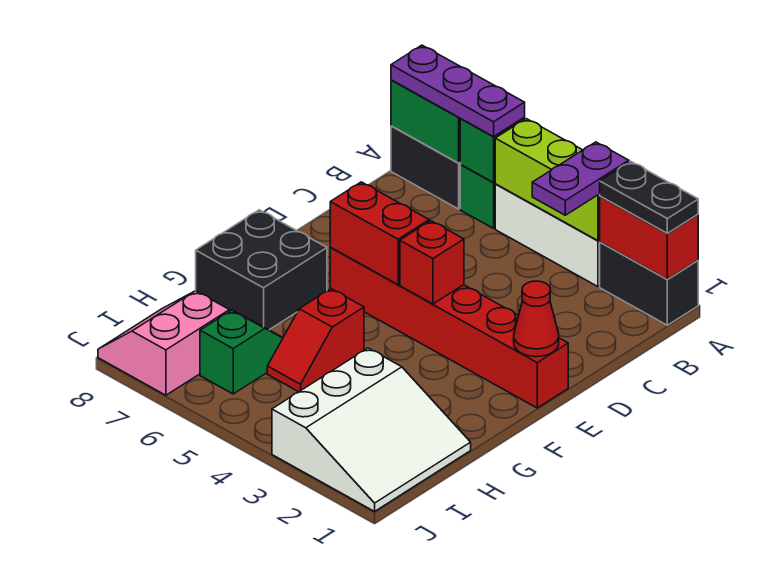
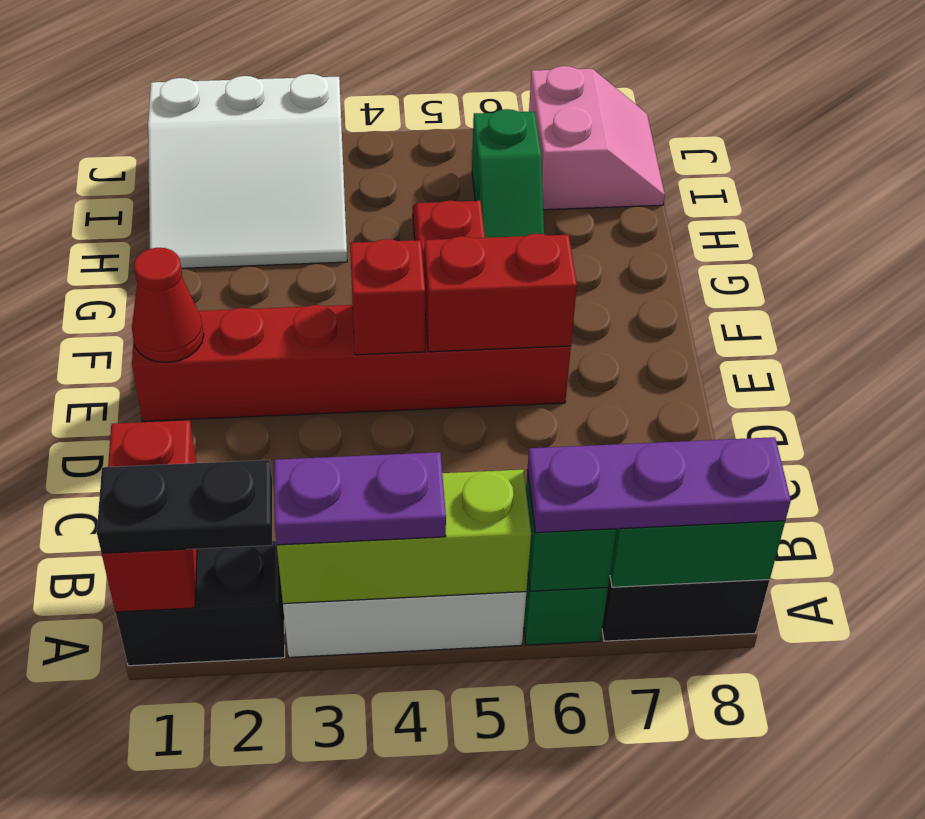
red 1x2 brick [600,196,698,280] -> red 1x2 brick turned to [102,420,197,612]
purple 1x2 plate [532,142,629,215] -> purple 1x2 plate turned to [274,452,446,545]
black 2x2 brick [196,210,327,330] -> none
white 3x3 slope [272,348,471,511] -> white 3x3 slope turned to [148,74,347,268]

